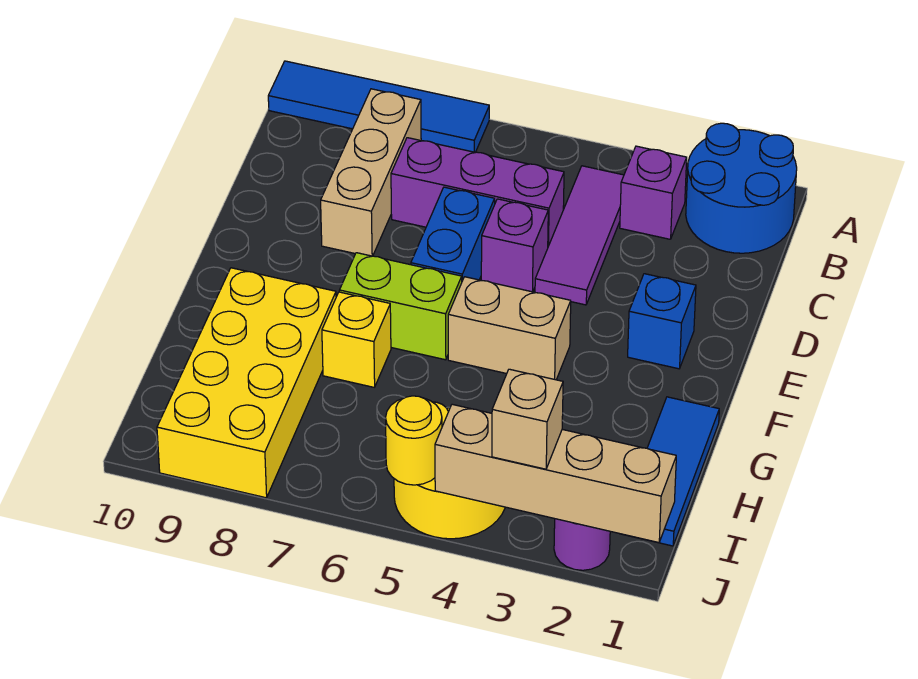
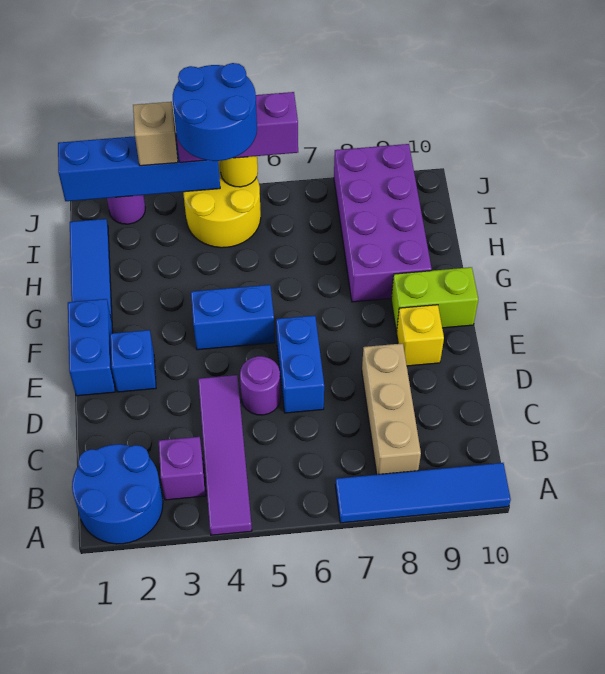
purple 1x3 tile [535,166,624,305] -> purple 1x4 tile [198,375,252,535]
purple 1x3 brick [391,138,564,246] -> purple 1x3 brick moved to [177,92,298,162]
purple 1x1 brick [481,199,548,292] -> purple 1x1 round brick [240,356,281,415]
none -> blue 1x2 brick [68,299,115,396]
tan 1x2 brick [448,277,571,380] -> blue 1x2 brick [191,285,275,350]
lime 1x2 brick [339,253,462,360] -> lime 1x2 brick moved to [391,267,478,332]
yellow 1x1 brick [322,292,391,387] -> yellow 1x1 brick moved to [397,305,444,366]
yellow 2x4 brick [157,268,336,498] -> purple 2x4 brick [334,144,432,302]
none -> blue 2x2 round brick [173,63,257,161]
tan 1x4 brick [435,404,676,543] -> blue 1x4 brick [58,134,220,201]

